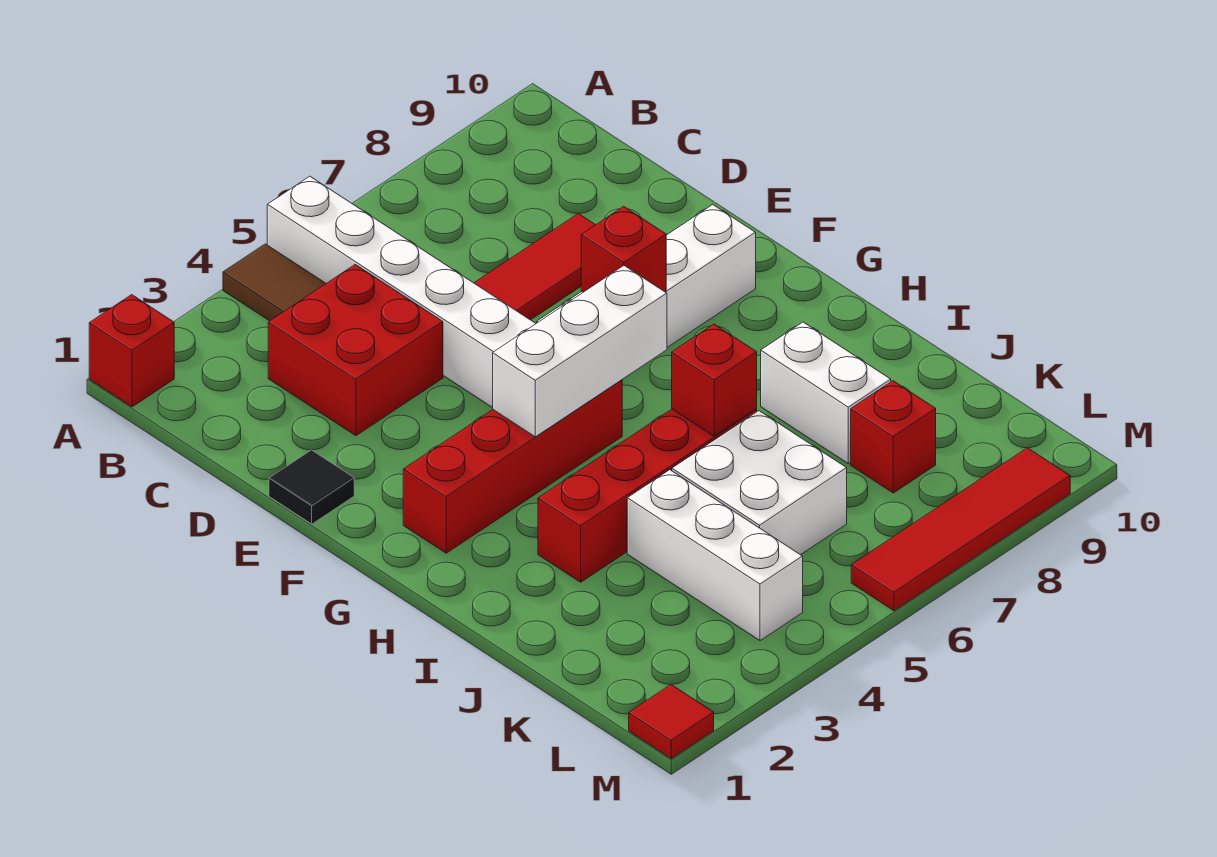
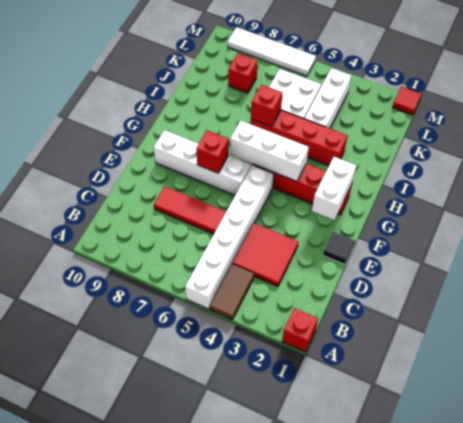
red 2x2 brick [268,265,443,436] -> red 2x2 tile [233,223,298,286]
white 1x2 brick [761,322,891,464] -> white 1x2 brick moved to [312,157,357,220]
red 1x4 tile [851,448,1070,611] -> white 1x4 tile [227,27,316,76]

